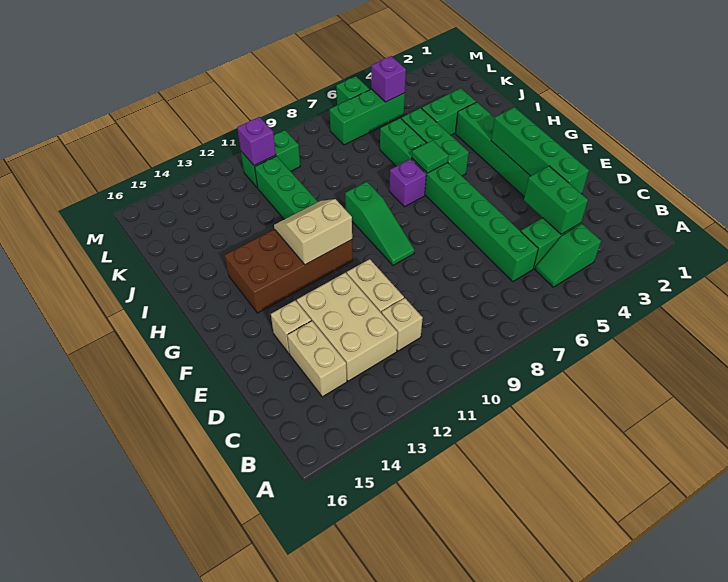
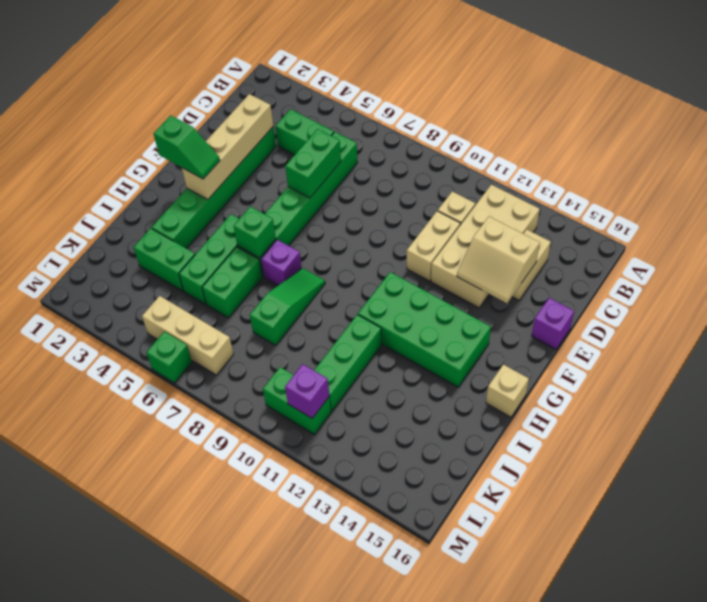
green 1x2 slope [535,224,601,287] -> green 1x2 slope moved to [154,115,220,179]
green 1x2 brick [524,166,588,234] -> green 1x2 brick moved to [285,129,341,198]
tan 2x3 brick [297,273,398,381] -> tan 2x4 brick [431,185,540,308]
green 1x4 brick [491,107,589,194] -> tan 1x4 brick [182,94,273,200]
tan 1x1 brick [271,300,311,353] -> tan 1x1 brick moved to [486,364,529,417]
green 1x3 slope [345,182,415,265] -> green 1x3 slope moved to [250,268,325,345]
brown 2x4 brick [225,229,353,313] -> green 2x4 brick [358,272,491,387]
tan 2x2 slope [274,199,352,265] -> tan 2x2 slope moved to [457,217,540,303]
green 1x1 tile [412,140,449,173] -> green 1x1 brick [234,207,276,258]
green 1x3 brick [330,89,405,145] -> tan 1x3 brick [142,296,234,375]
purple 1x1 brick [371,56,406,102] -> purple 1x1 brick moved to [532,298,574,349]

